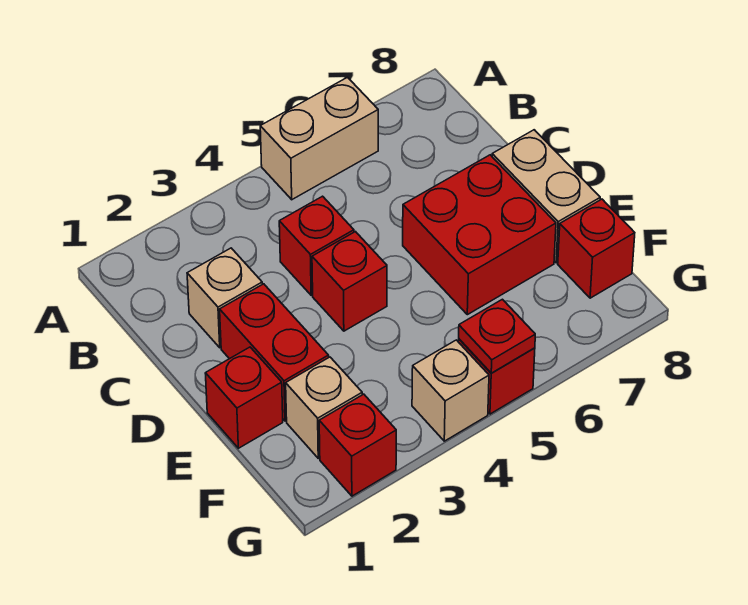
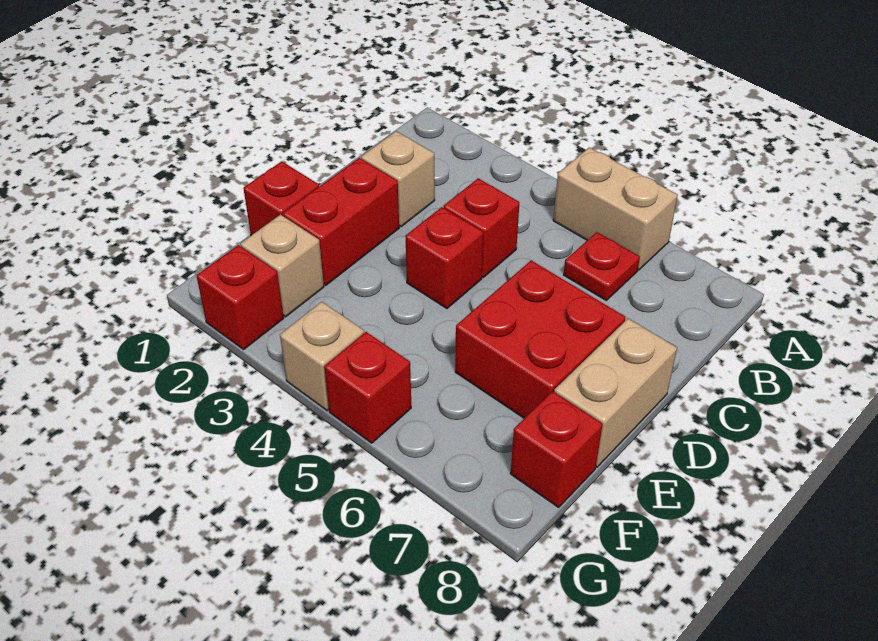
red 1x1 plate [459,299,535,373] -> red 1x1 plate moved to [564,232,640,300]

